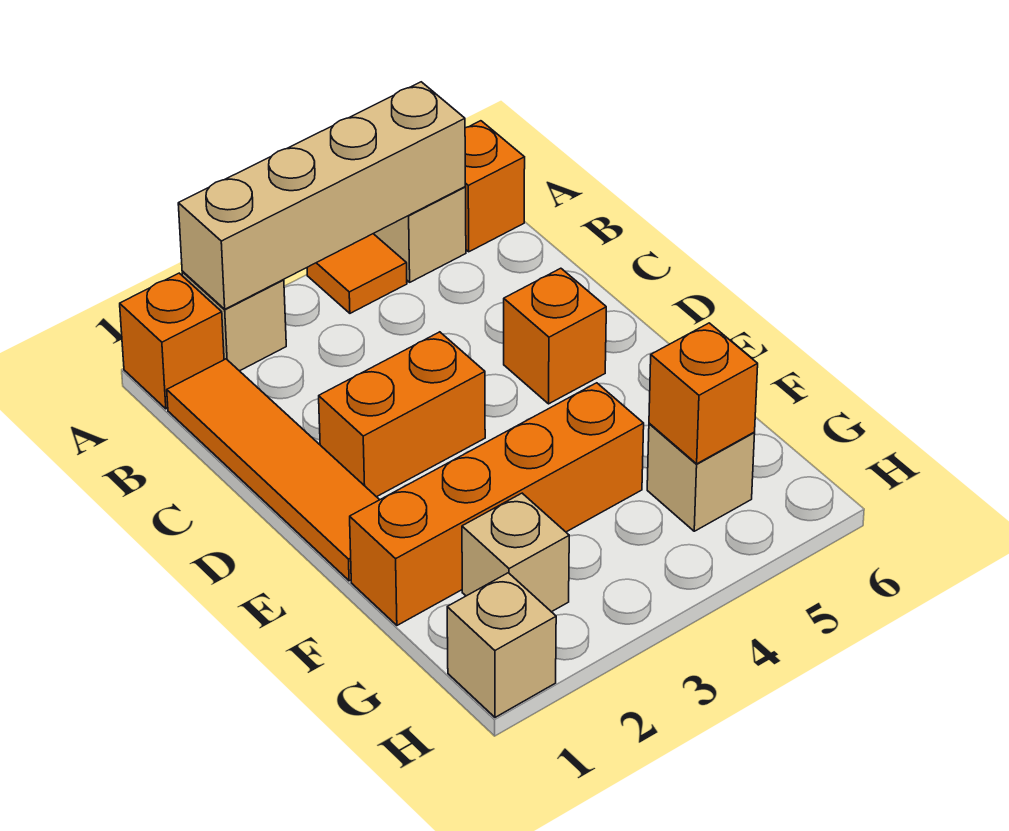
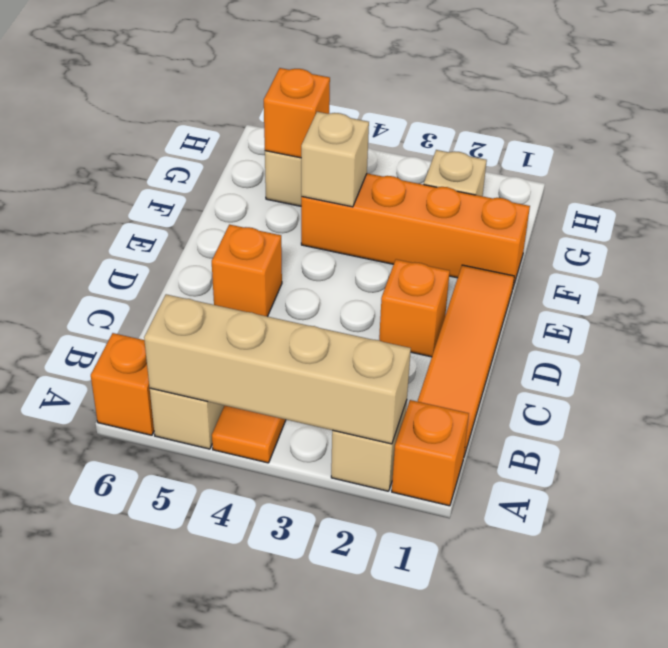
orange 1x2 brick [319,332,485,497] -> orange 1x1 brick [379,259,450,357]
tan 1x1 brick [447,573,556,717] -> tan 1x1 brick moved to [301,112,369,207]

